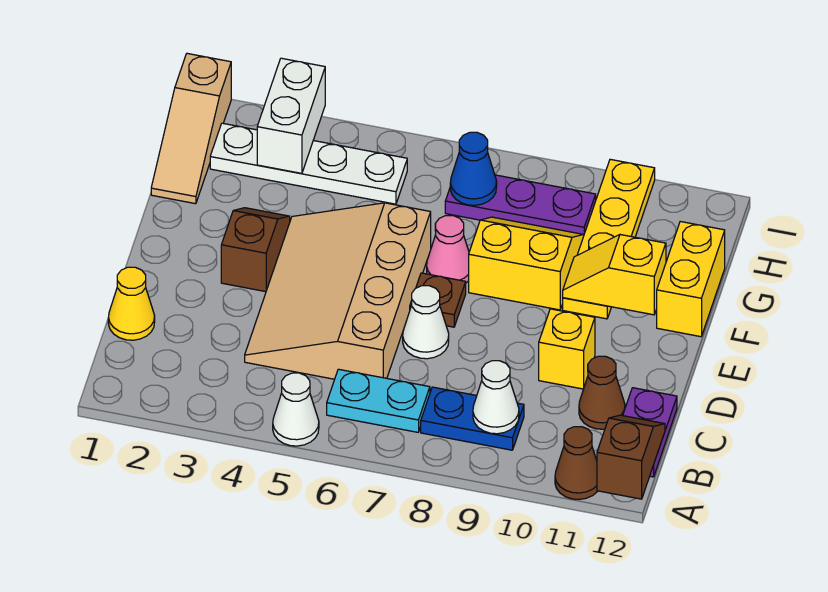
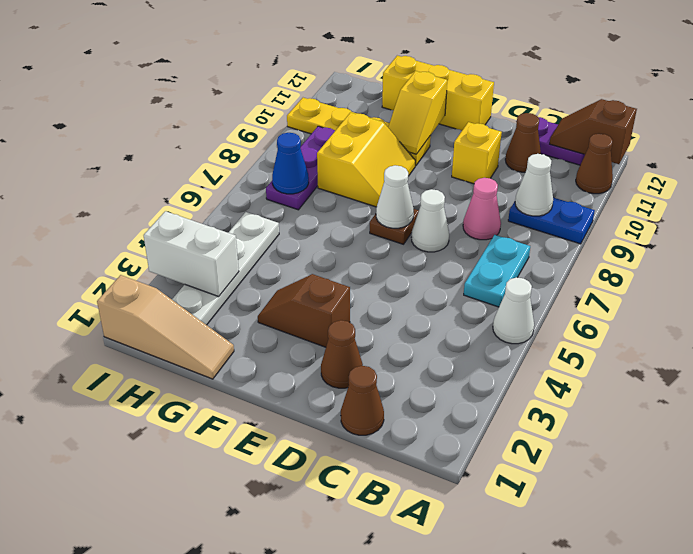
blue 1x2 plate [421,387,524,450] -> blue 1x2 plate turned to [508,198,595,244]
yellow 1x1 cone [108,267,155,340] -> brown 1x1 cone [341,366,384,435]
tan 3x4 slope [245,203,431,379] -> none
none -> brown 1x1 cone [321,320,363,388]
none -> white 1x1 cone [376,165,414,228]
pink 1x1 cone [427,216,469,283] -> pink 1x1 cone moved to [463,178,501,240]
yellow 2x2 slope [469,217,584,310] -> yellow 2x2 slope turned to [317,112,415,207]
yellow 1x2 brick [657,222,725,337] -> yellow 1x3 brick [382,56,494,130]

